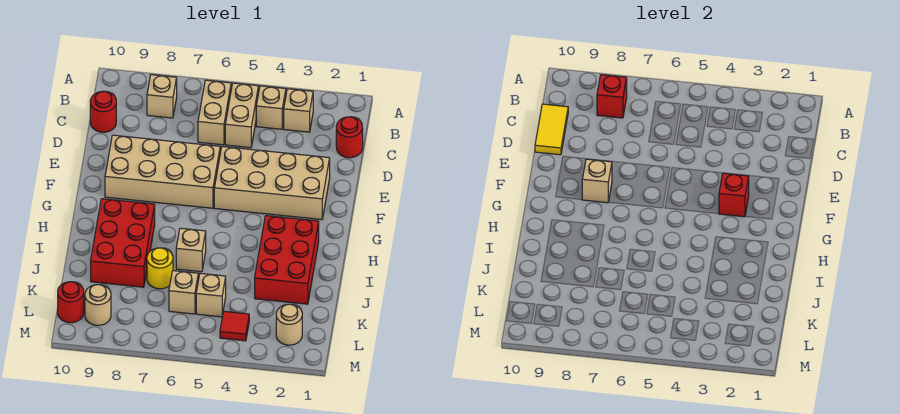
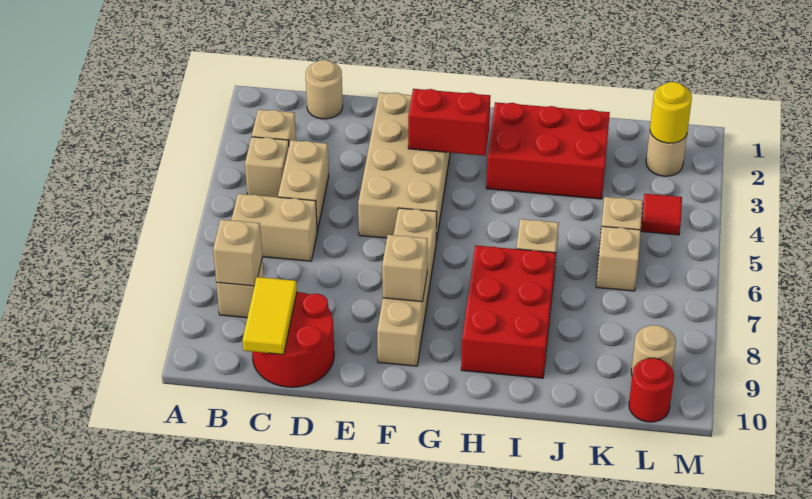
tan 1x2 brick [225,83,259,148] -> tan 1x2 brick turned to [278,140,329,231]
red 1x1 brick [597,75,627,118] -> tan 1x1 brick [213,220,262,286]
red 1x1 round brick [336,117,363,158] -> tan 1x1 round brick [306,60,343,119]
red 1x1 round brick [90,91,116,132] -> red 2x2 round brick [252,292,334,387]
yellow 1x2 tile [535,104,568,155] -> yellow 1x2 tile turned to [242,277,297,355]
tan 2x4 brick [105,135,220,208] -> tan 1x4 brick [377,208,437,366]
red 1x1 brick [719,173,749,217] -> red 1x2 brick [408,89,490,156]
red 2x3 brick [91,199,155,287] -> red 2x3 brick turned to [461,245,556,378]
yellow 1x1 round brick [147,248,173,289] -> yellow 1x1 round brick moved to [650,82,692,143]

